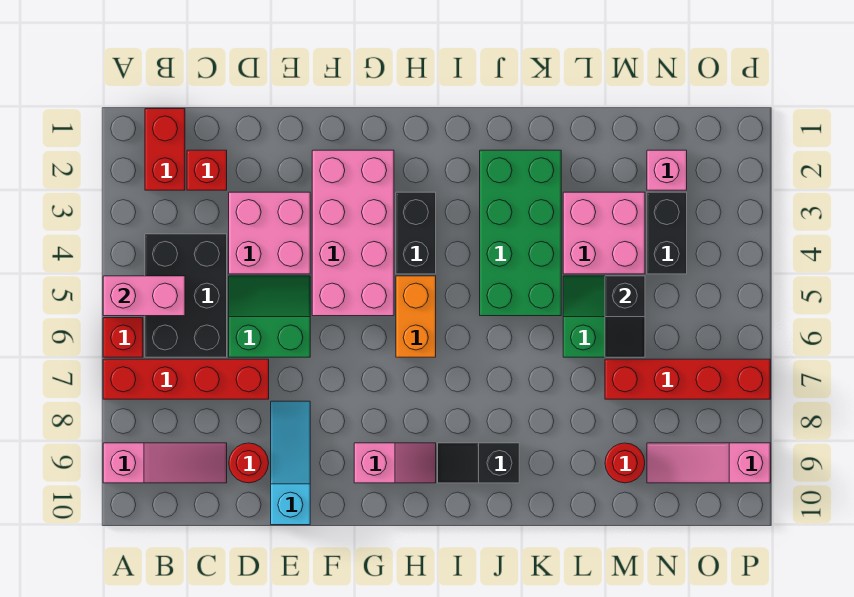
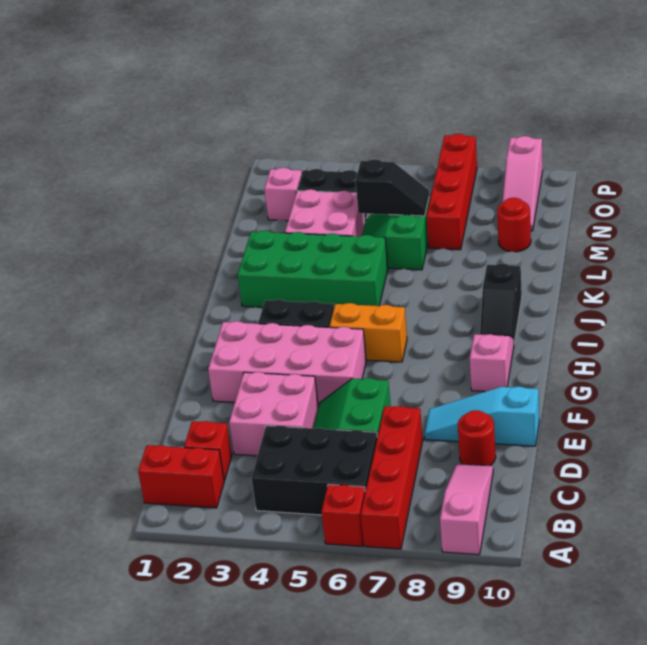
pink 1x2 brick [103,276,185,316] -> none

